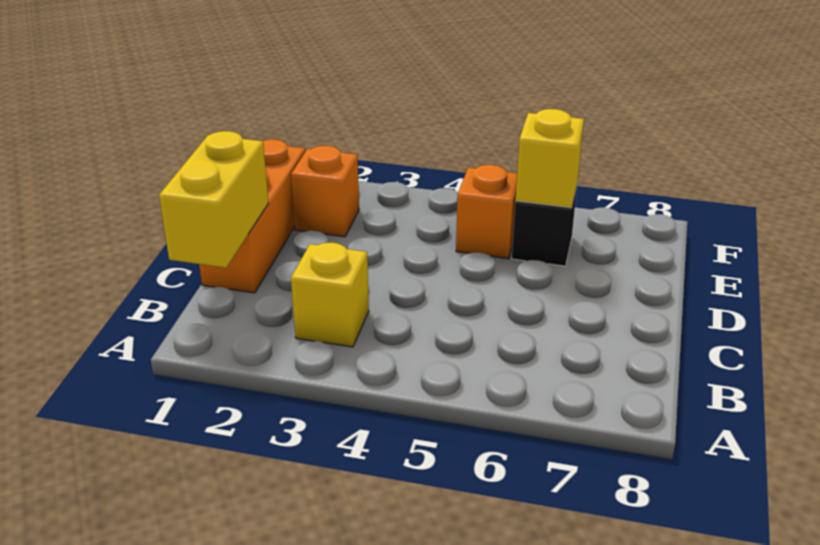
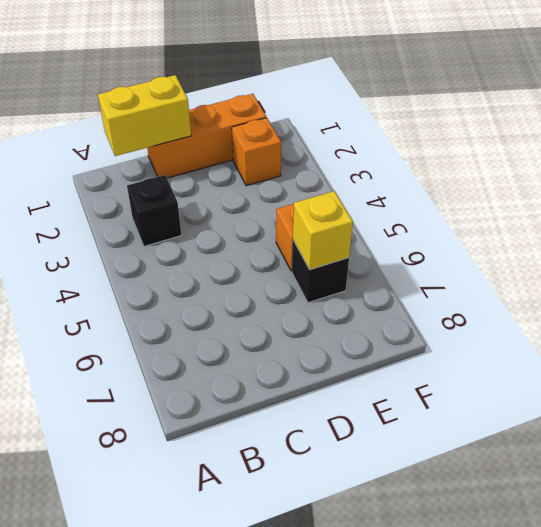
yellow 1x1 brick [291,243,369,347] -> black 1x1 brick [127,175,181,246]

